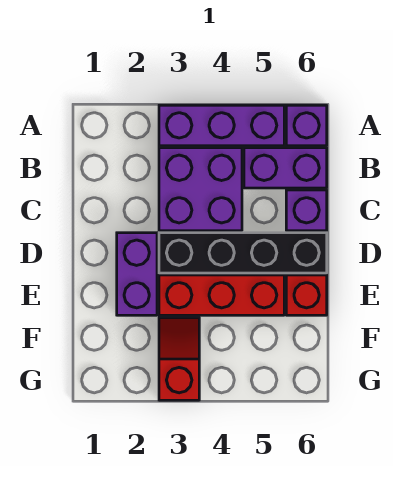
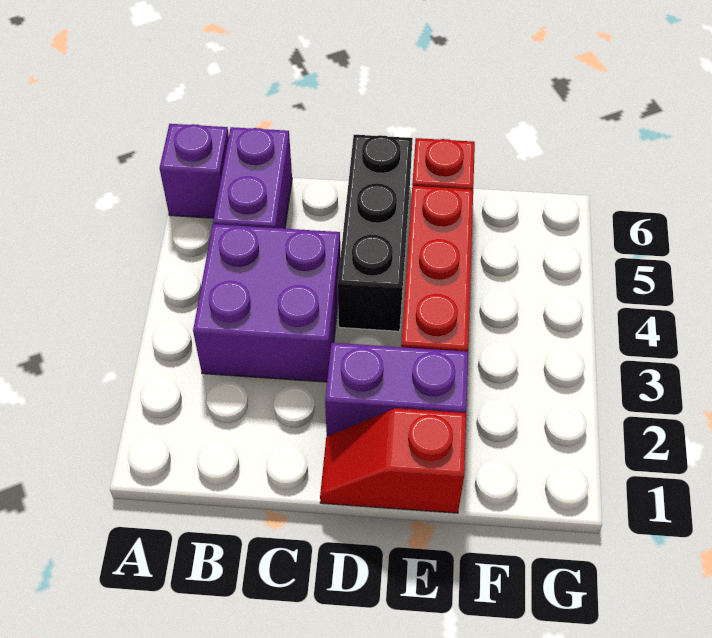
purple 1x3 brick [159,105,284,146] -> none
purple 1x1 brick [286,190,327,231] -> none
black 1x4 brick [159,233,327,273] -> black 1x3 brick [338,135,413,331]
red 1x2 slope [159,318,199,400] -> red 1x2 slope moved to [320,408,466,513]

